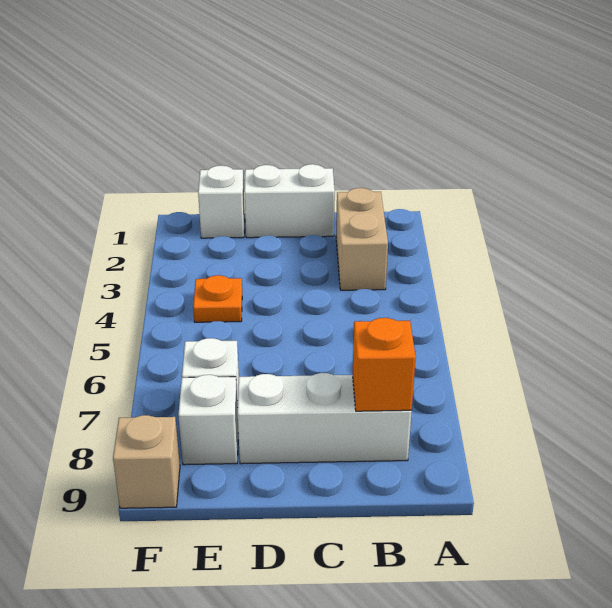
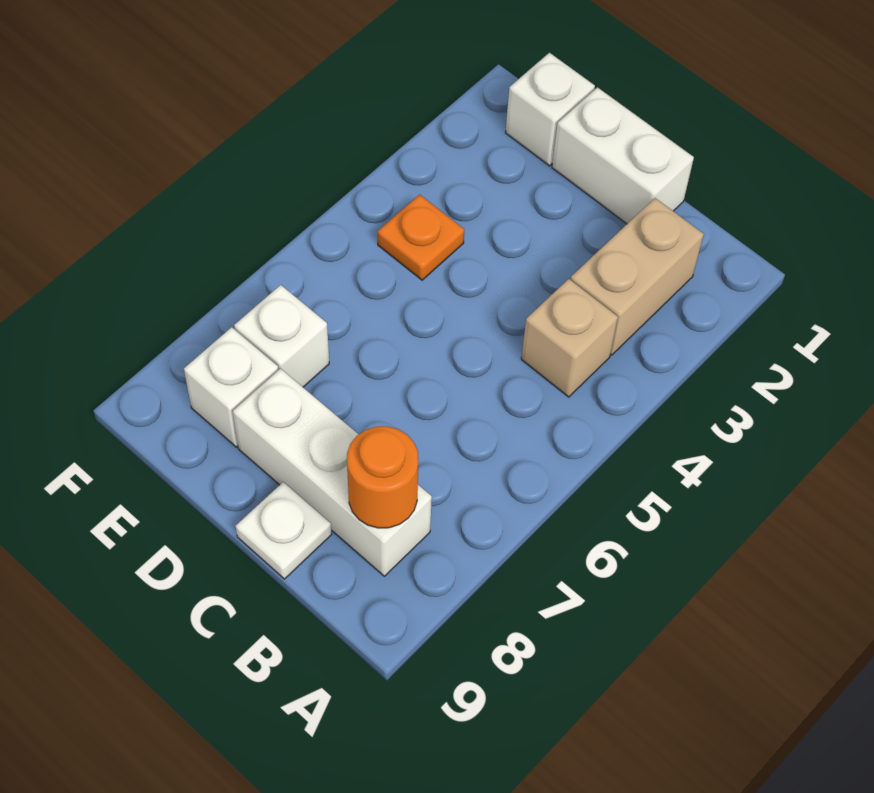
orange 1x1 brick [353,318,416,411] -> orange 1x1 round brick [347,426,418,528]
none -> white 1x1 plate [236,482,332,579]
tan 1x1 brick [113,415,180,508] -> tan 1x1 brick moved to [521,279,618,397]

